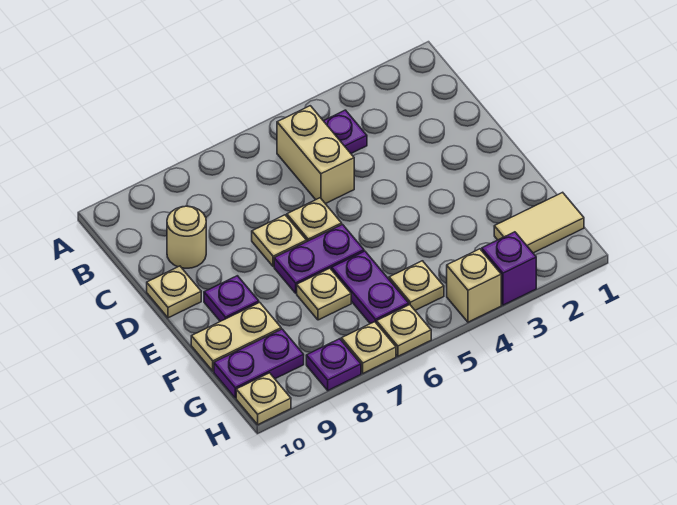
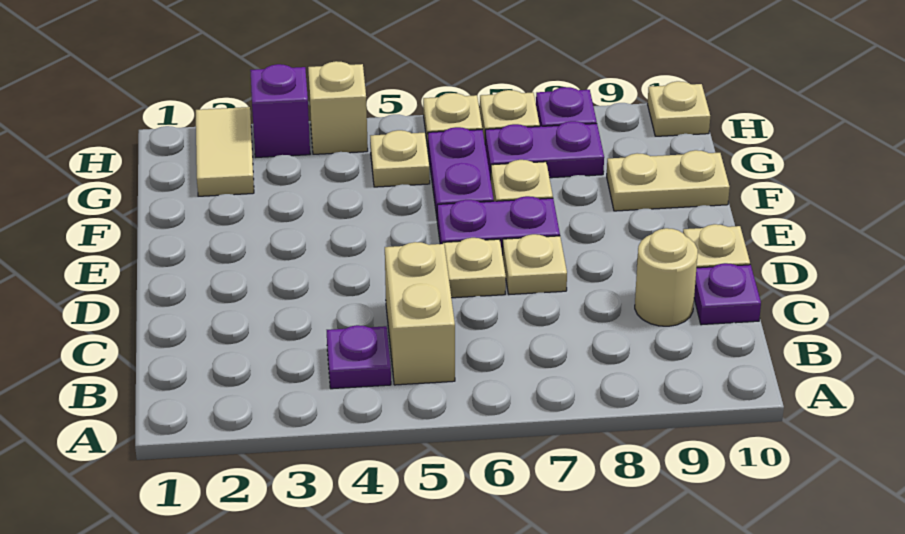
purple 1x1 plate [204,276,259,321] -> purple 1x1 plate moved to [694,263,761,325]
tan 1x2 tile [494,192,584,253] -> tan 1x2 tile turned to [196,107,254,196]
purple 1x2 plate [214,329,304,398] -> purple 1x2 plate moved to [485,121,604,180]

